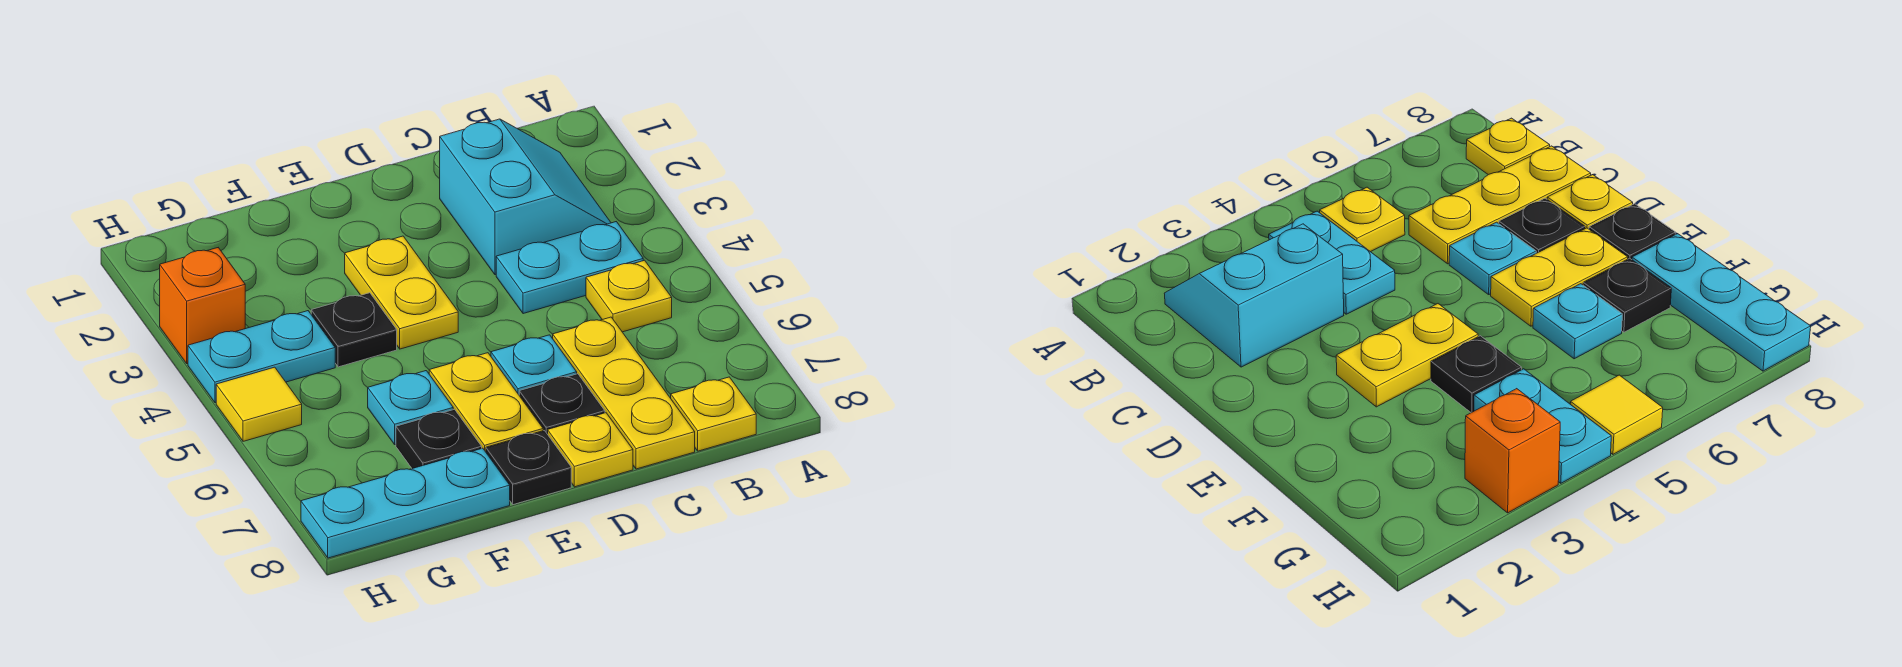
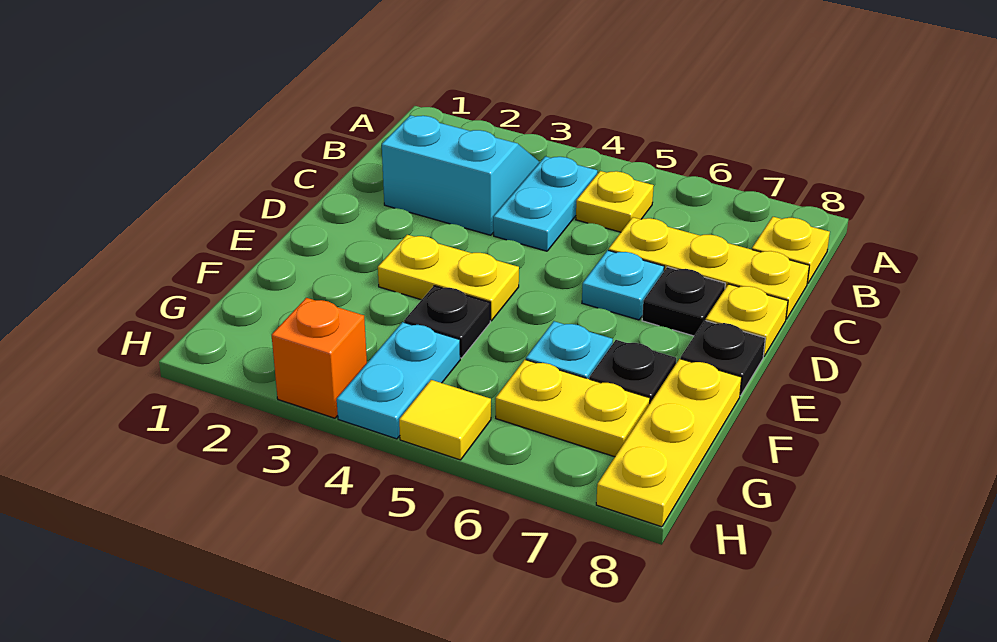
yellow 1x2 plate [429,353,543,452] -> yellow 1x2 plate moved to [496,360,650,457]
cyan 1x3 plate [301,448,510,558] -> yellow 1x3 plate [596,359,742,527]

